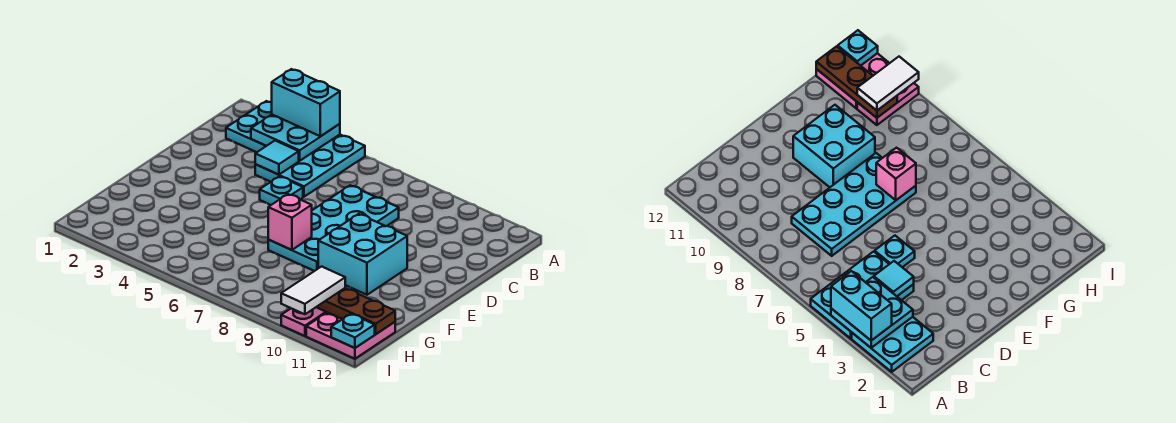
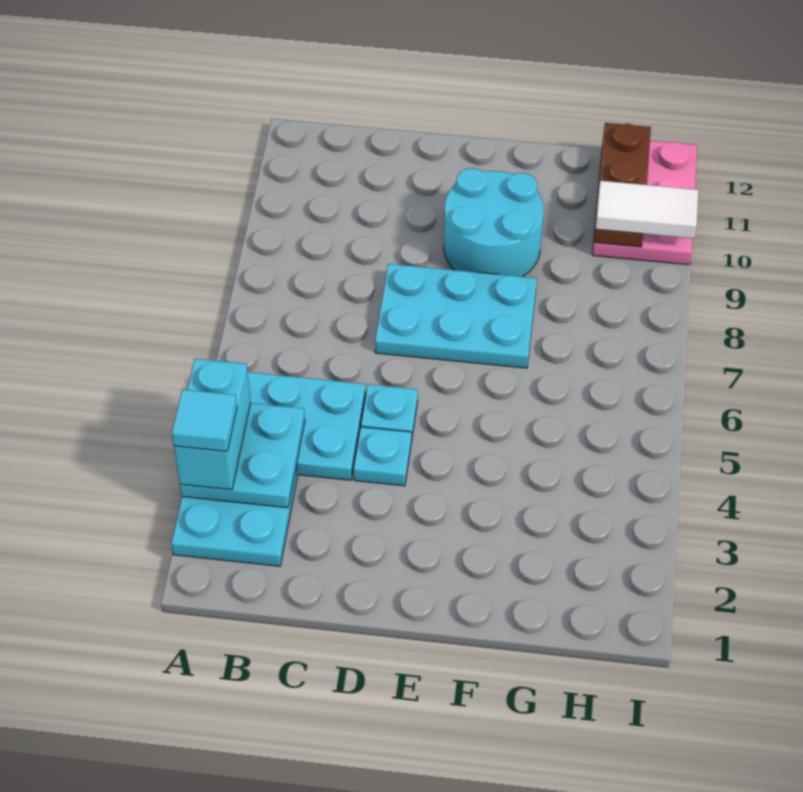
cyan 1x1 tile [255,141,299,175] -> cyan 1x1 tile moved to [172,389,237,451]
cyan 2x4 plate [268,186,399,271] -> cyan 2x3 plate [375,264,537,368]
cyan 2x2 brick [318,214,407,295] -> cyan 2x2 round brick [444,168,544,277]
pink 1x1 brick [268,194,312,250] -> none
cyan 1x1 plate [331,314,375,348] -> cyan 1x1 plate moved to [353,427,411,486]

